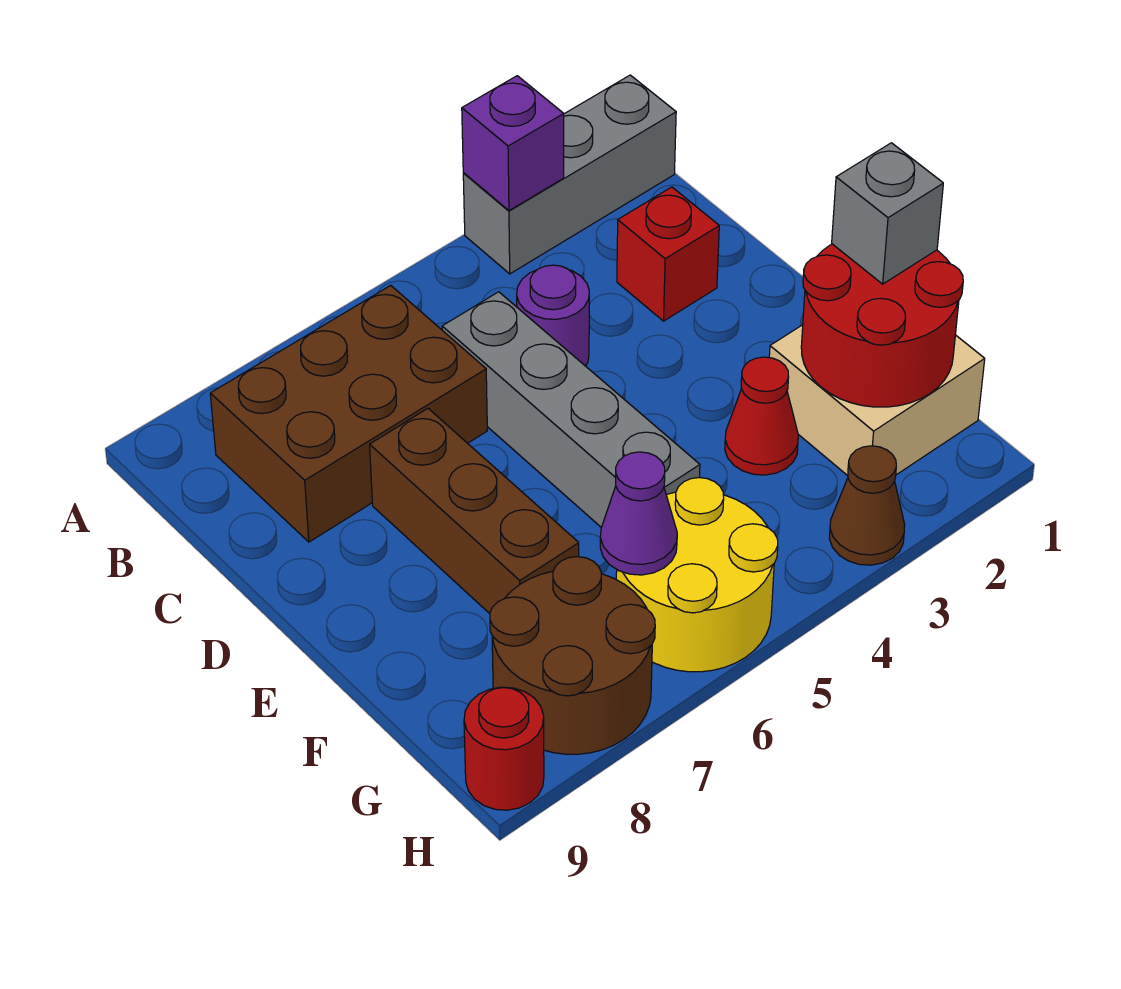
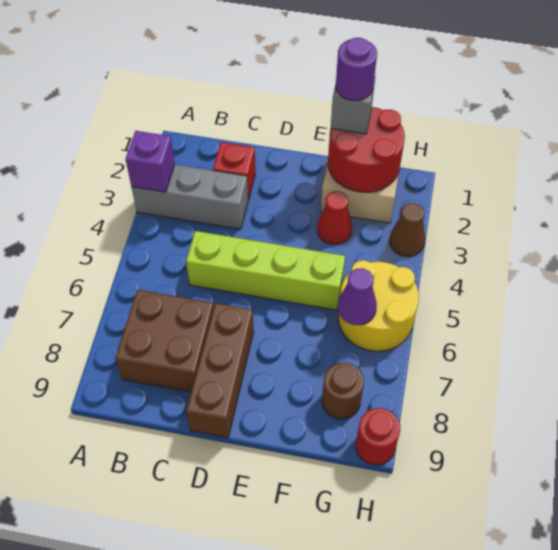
grey 1x3 brick [463,75,676,274] -> grey 1x3 brick turned to [132,165,248,229]
brown 2x3 brick [210,285,487,542] -> brown 2x2 brick [115,290,214,392]
purple 1x1 round brick [517,265,589,366] -> purple 1x1 round brick moved to [336,38,377,101]
grey 1x4 brick [442,292,700,527] -> lime 1x4 brick [186,231,345,310]
brown 1x3 brick [370,409,579,614] -> brown 1x3 brick turned to [186,303,254,438]
brown 2x2 round brick [490,557,655,754] -> brown 1x1 round brick [322,363,364,419]

